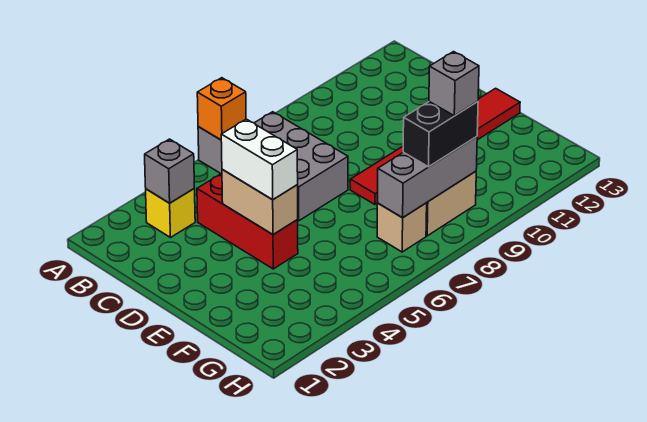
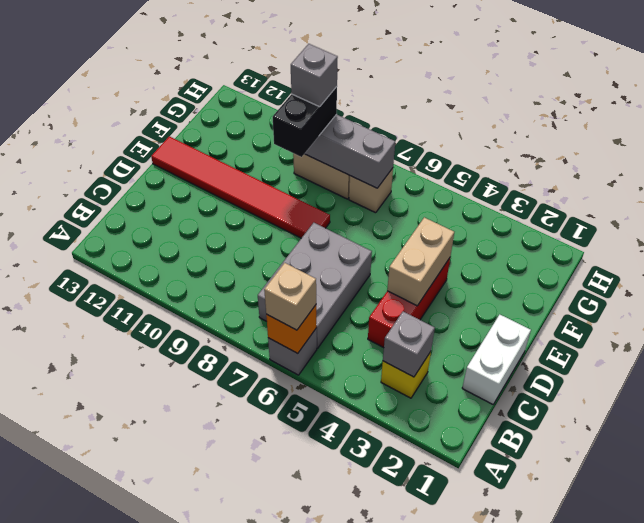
none -> tan 1x1 brick [264,263,316,330]
white 1x2 brick [221,119,298,200] -> white 1x2 brick moved to [462,315,531,404]
black 1x2 brick [403,102,478,167] -> black 1x2 brick turned to [273,87,337,157]

